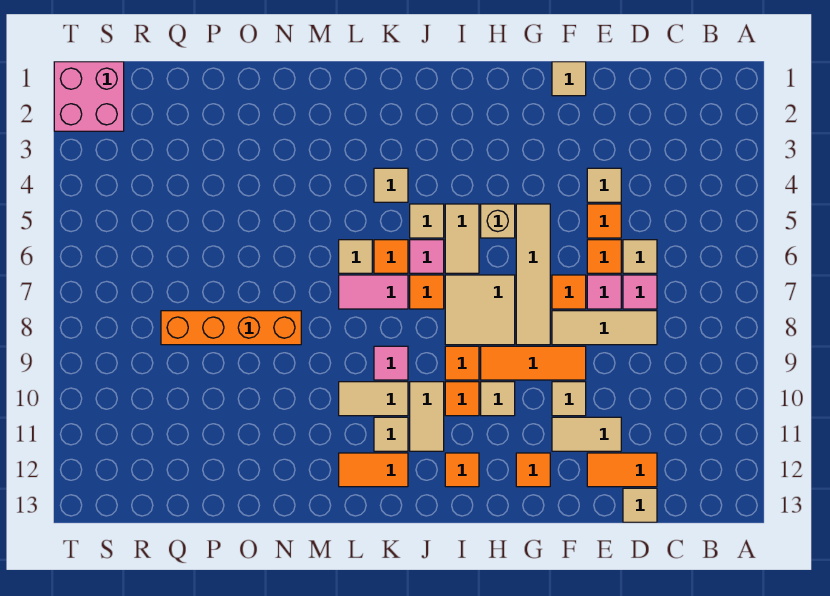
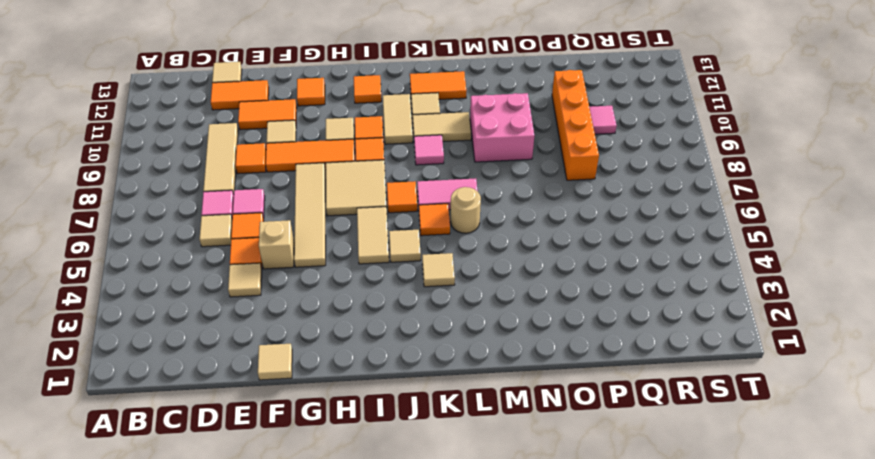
tan 1x3 tile [552,311,657,345] -> tan 1x3 tile turned to [203,123,238,193]
tan 1x2 tile [552,417,621,451] -> orange 1x2 tile [238,99,297,130]
orange 1x1 tile [552,275,586,309] -> orange 1x1 tile moved to [235,143,266,174]
tan 1x1 brick [481,204,515,238] -> tan 1x1 brick moved to [259,220,294,269]
pink 1x1 tile [410,240,444,273] -> pink 1x1 tile moved to [589,106,616,134]
tan 1x1 tile [339,240,372,273] -> tan 1x1 round brick [451,187,481,233]
orange 1x4 brick [161,311,301,345] -> orange 1x4 brick turned to [552,70,599,180]
pink 2x2 brick [54,62,124,131] -> pink 2x2 brick moved to [470,93,534,162]

